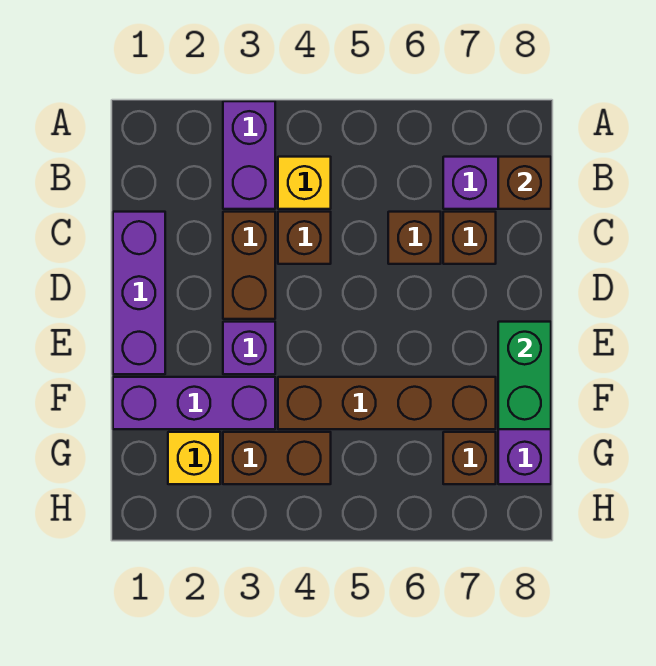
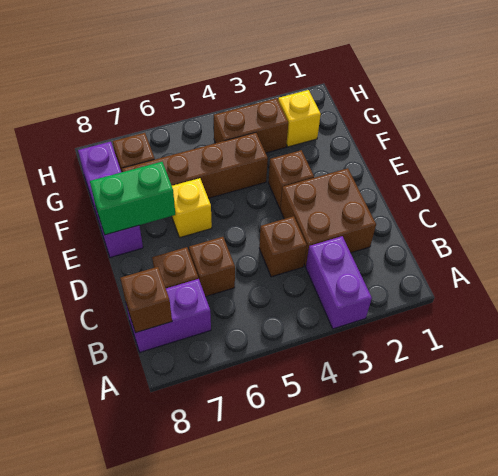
yellow 1x1 brick [278,157,331,209] -> yellow 1x1 brick moved to [172,178,212,238]
purple 1x3 brick [113,212,165,374] -> none
brown 1x2 brick [223,212,275,319] -> brown 2x2 brick [280,168,376,266]
purple 1x1 brick [223,322,275,374] -> brown 1x1 brick [268,150,314,209]
green 1x2 brick [498,322,551,429] -> green 1x2 brick turned to [90,162,175,235]
purple 1x3 brick [113,377,275,429] -> none

